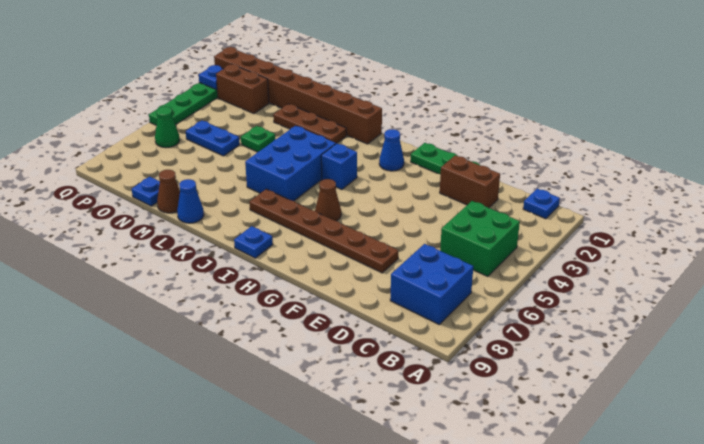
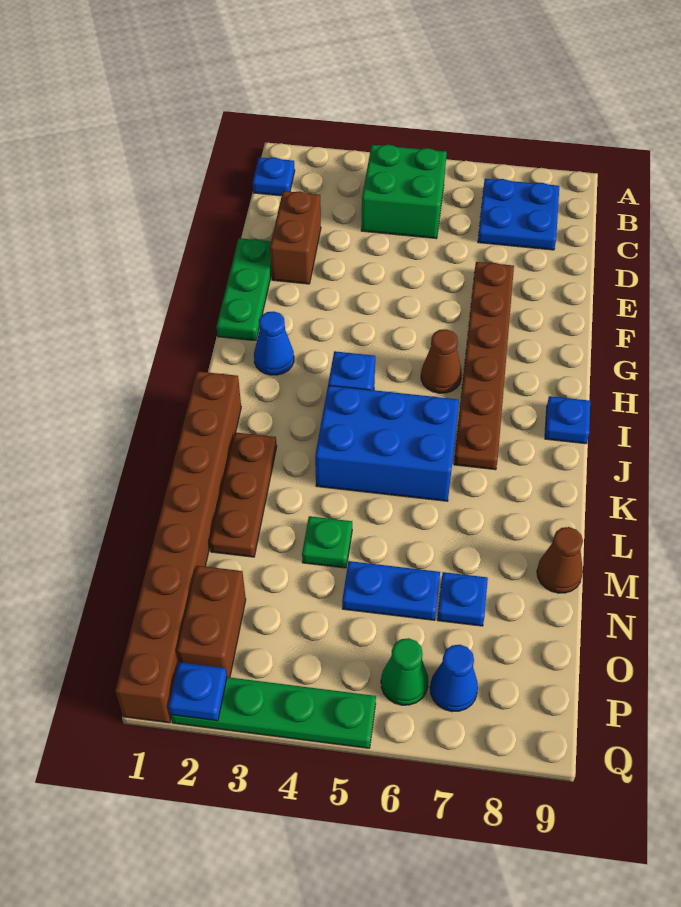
blue 2x2 brick [390,244,473,324] -> blue 2x2 plate [478,179,559,250]
blue 1x1 cone [177,179,204,223] -> blue 1x1 cone moved to [430,645,478,712]
blue 1x2 plate [186,121,240,156] -> blue 1x2 plate turned to [342,561,440,620]
blue 1x1 plate [132,177,160,206] -> blue 1x1 plate moved to [437,572,488,626]

